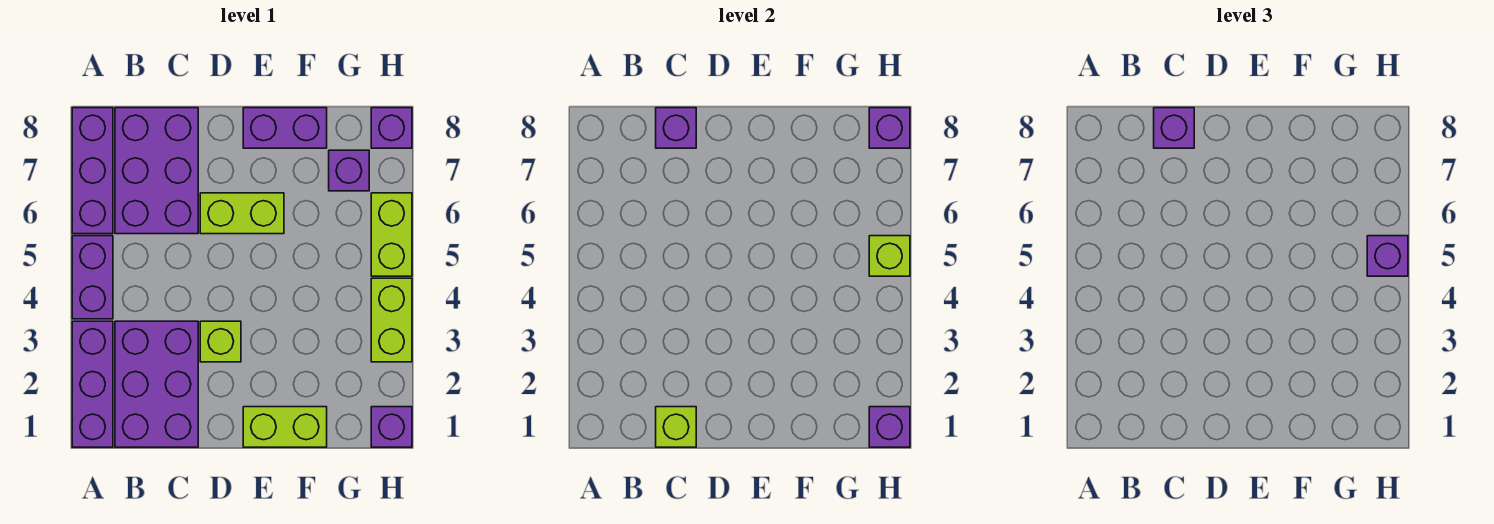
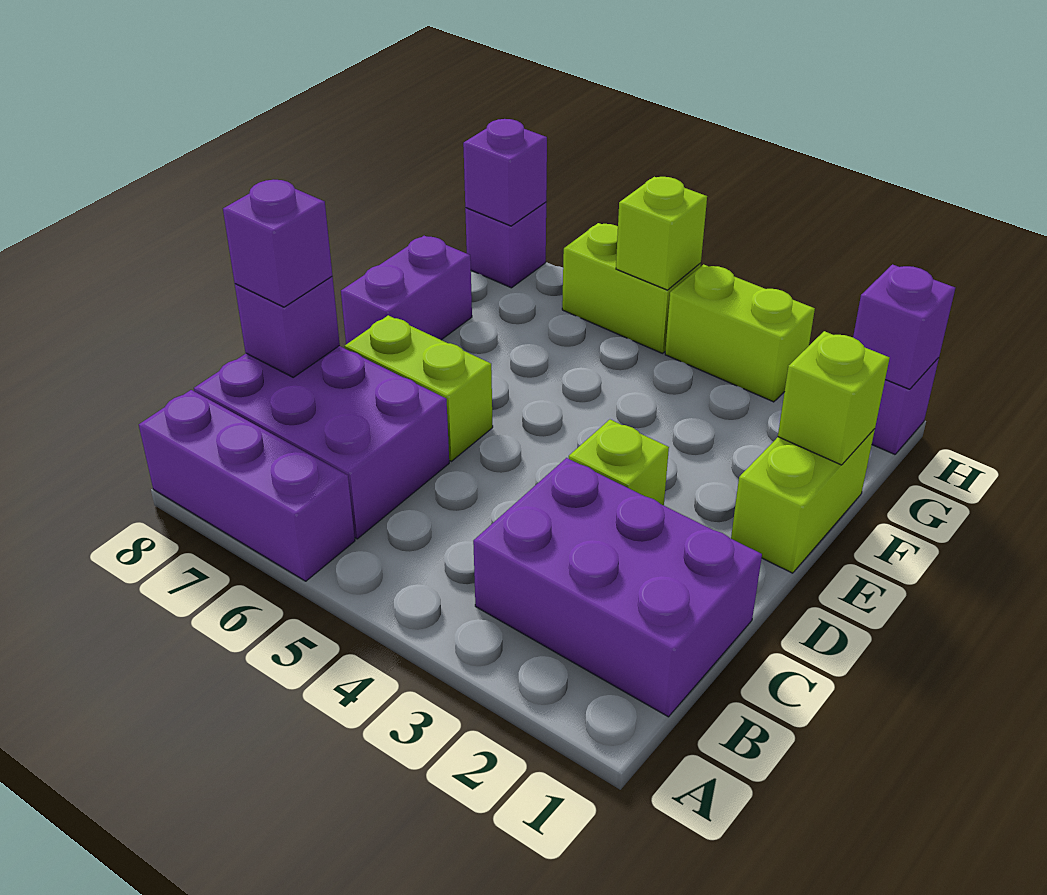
purple 1x3 brick [72,321,113,447] -> none
purple 1x2 brick [72,236,113,319] -> none
lime 1x1 brick [656,407,696,447] -> lime 1x1 brick moved to [778,331,890,465]
lime 1x2 brick [200,193,284,234] -> lime 1x2 brick turned to [345,315,493,461]
purple 1x1 brick [329,150,369,191] -> none
purple 1x1 brick [1367,236,1408,276] -> none

